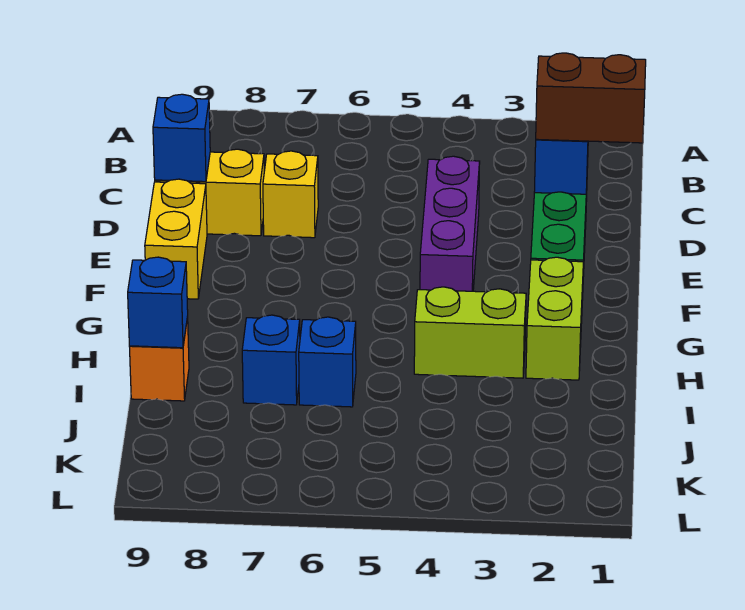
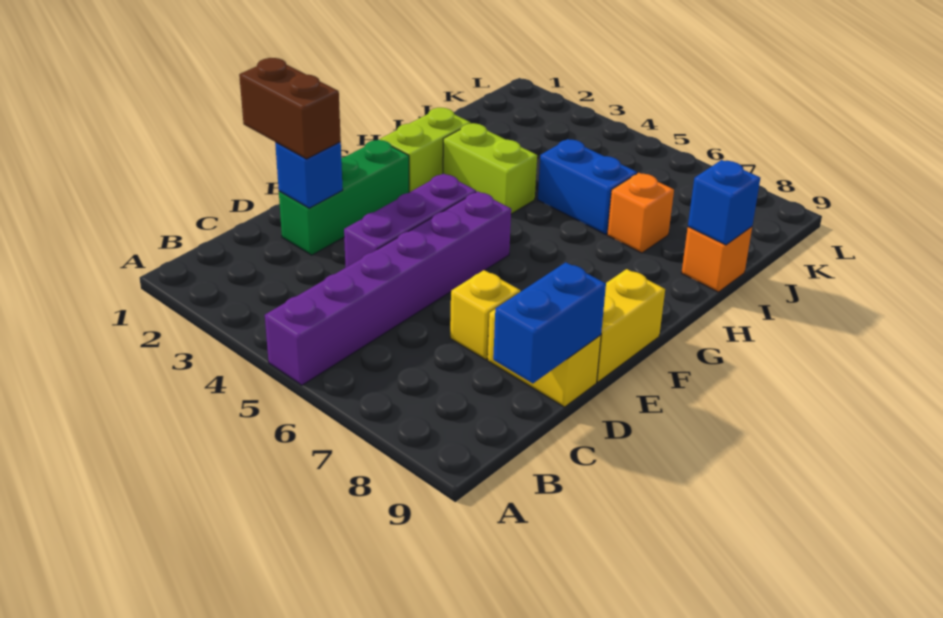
none -> purple 1x6 brick [265,191,511,385]
blue 1x1 brick [153,94,210,182] -> blue 1x2 brick [493,262,606,383]
blue 1x1 brick [299,317,356,407] -> blue 1x2 brick [538,139,637,234]
blue 1x1 brick [242,315,300,405] -> orange 1x1 brick [607,173,674,253]

